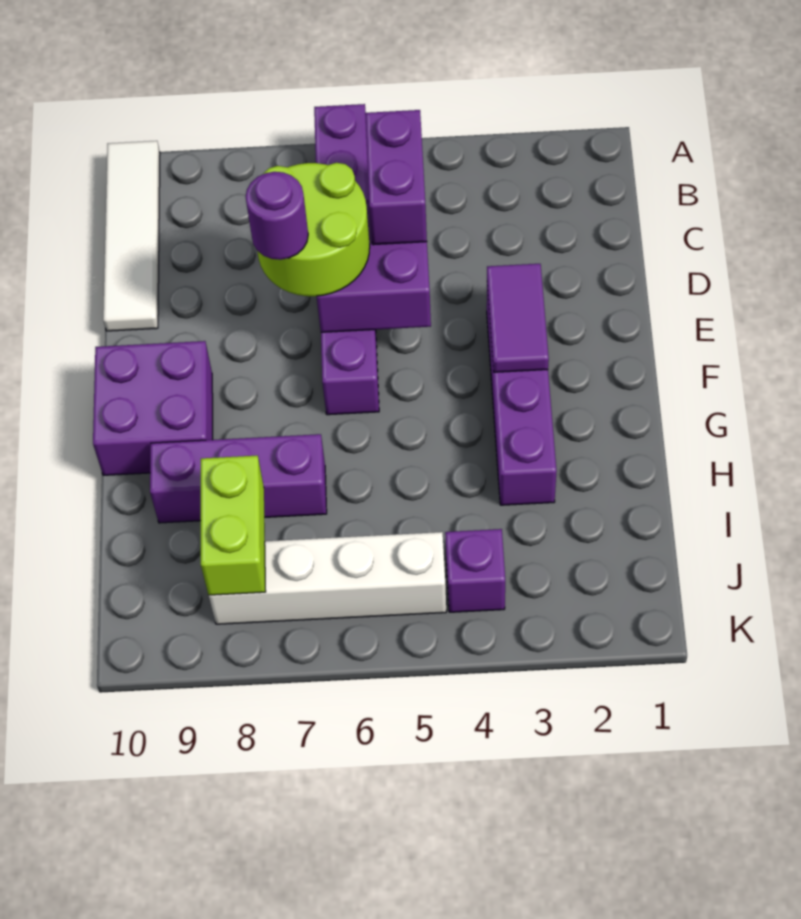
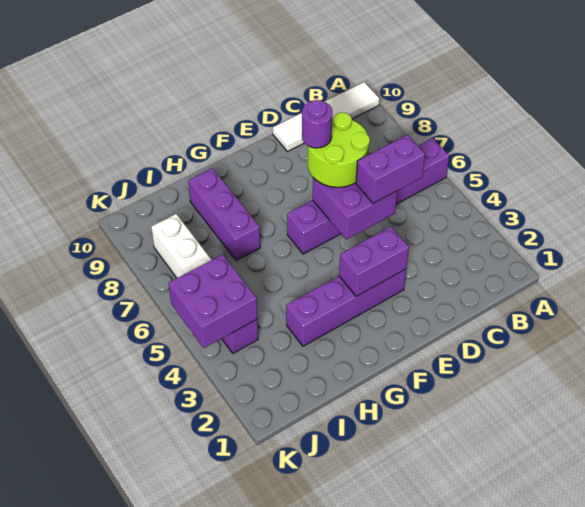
purple 1x2 tile [487,264,549,372] -> purple 1x2 brick [339,227,409,296]
purple 2x2 brick [93,341,213,475] -> purple 2x2 brick moved to [169,254,257,348]
lime 1x2 brick [201,455,266,595] -> none

